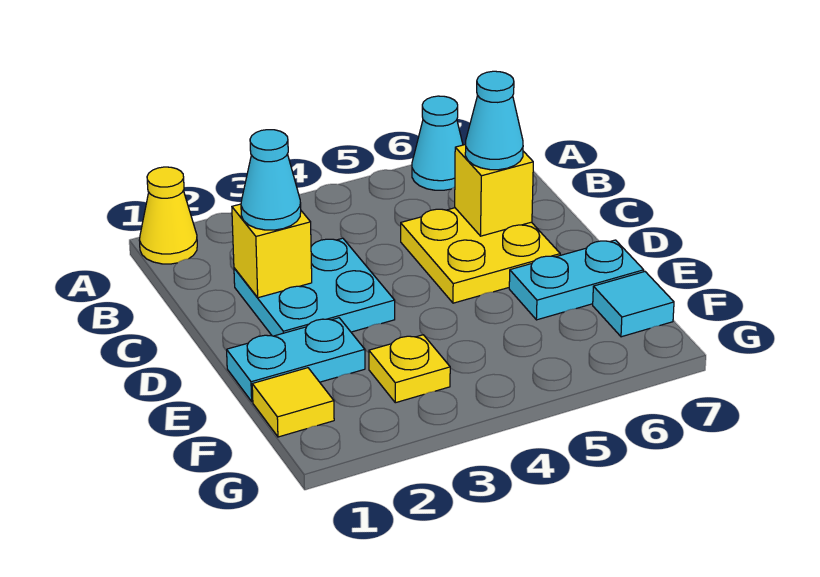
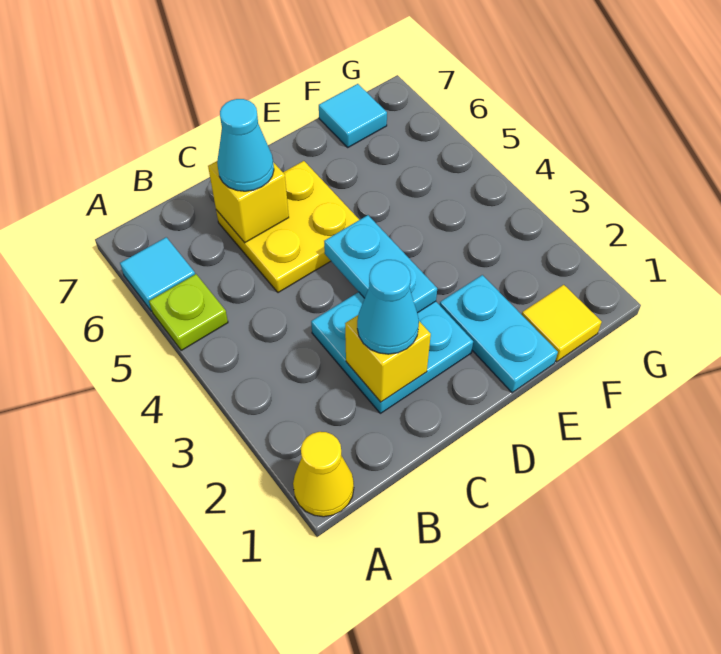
none -> lime 1x1 plate [149,274,228,351]
cyan 1x1 cone [412,96,463,190] -> cyan 1x1 tile [120,237,195,311]
cyan 1x2 plate [509,240,644,320] -> cyan 1x2 plate moved to [324,215,437,313]
yellow 1x1 plate [369,335,450,403] -> none

